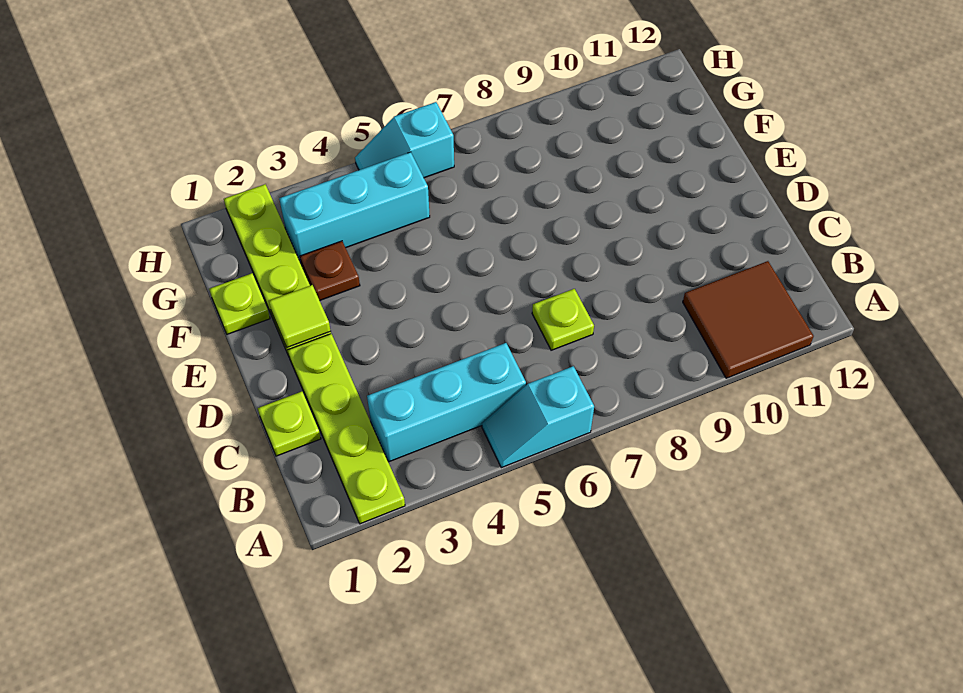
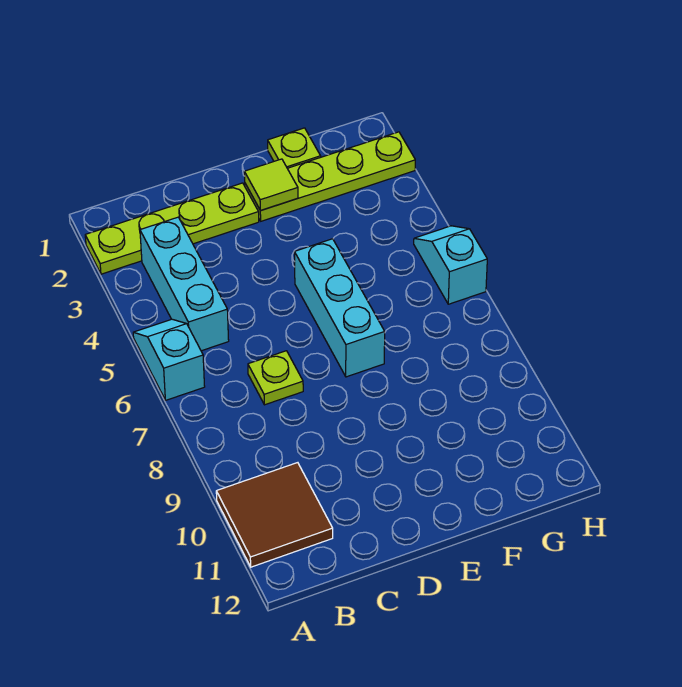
lime 1x1 plate [258,392,321,456] -> none
brown 1x1 plate [300,241,360,301] -> none
cyan 1x3 brick [279,152,430,263] -> cyan 1x3 brick moved to [294,239,385,377]

